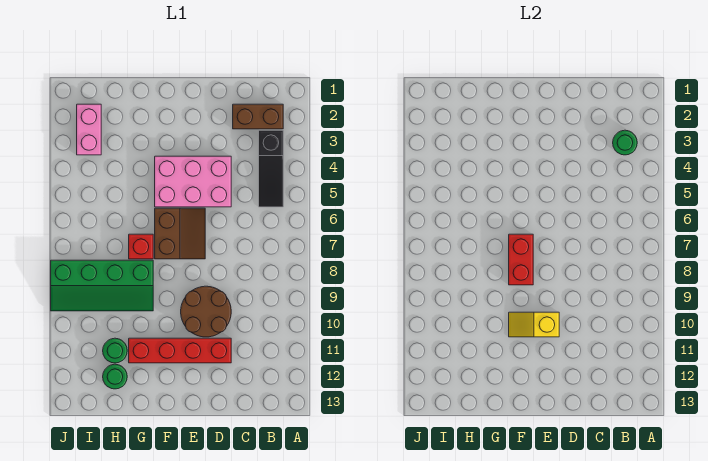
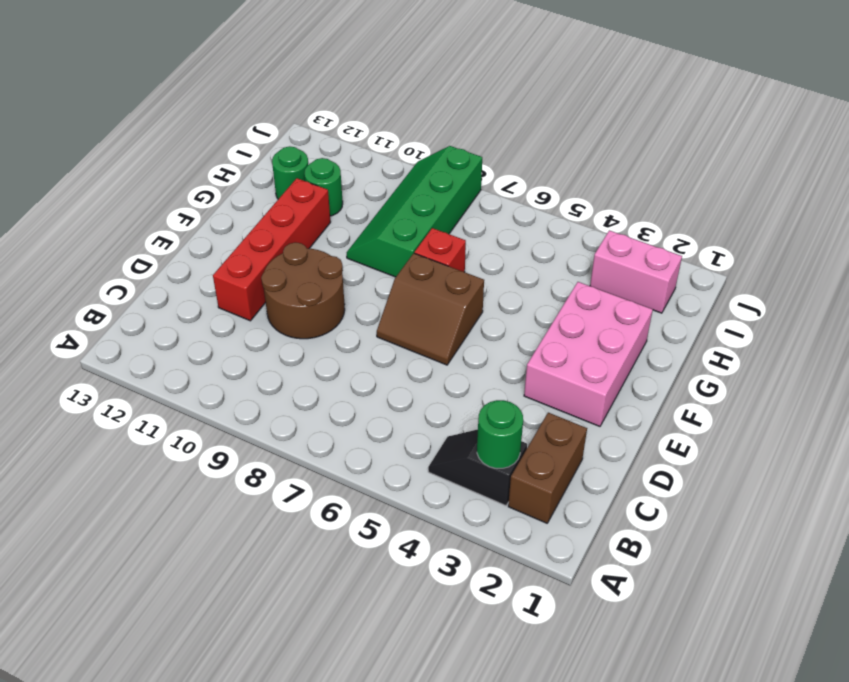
black 1x3 slope [259,130,283,207] -> black 1x2 slope [428,429,527,506]
pink 2x3 brick [155,156,231,207] -> pink 2x3 brick moved to [524,282,653,426]
yellow 1x2 slope [509,312,559,337] -> none
red 1x2 brick [509,234,533,285] -> none

